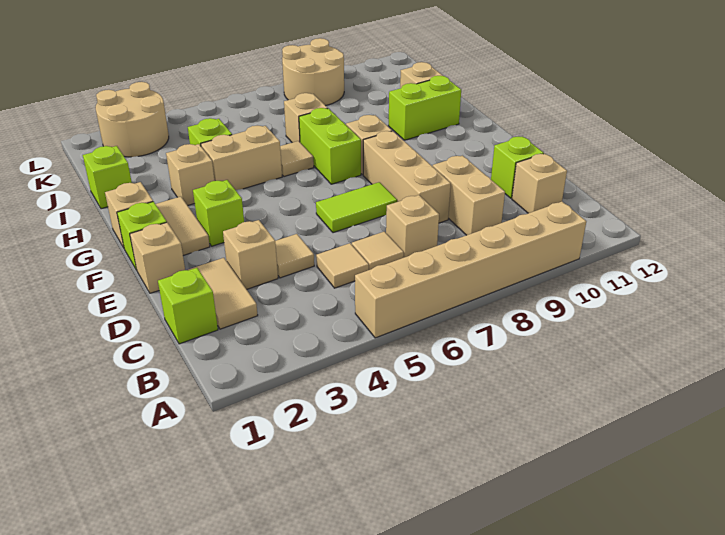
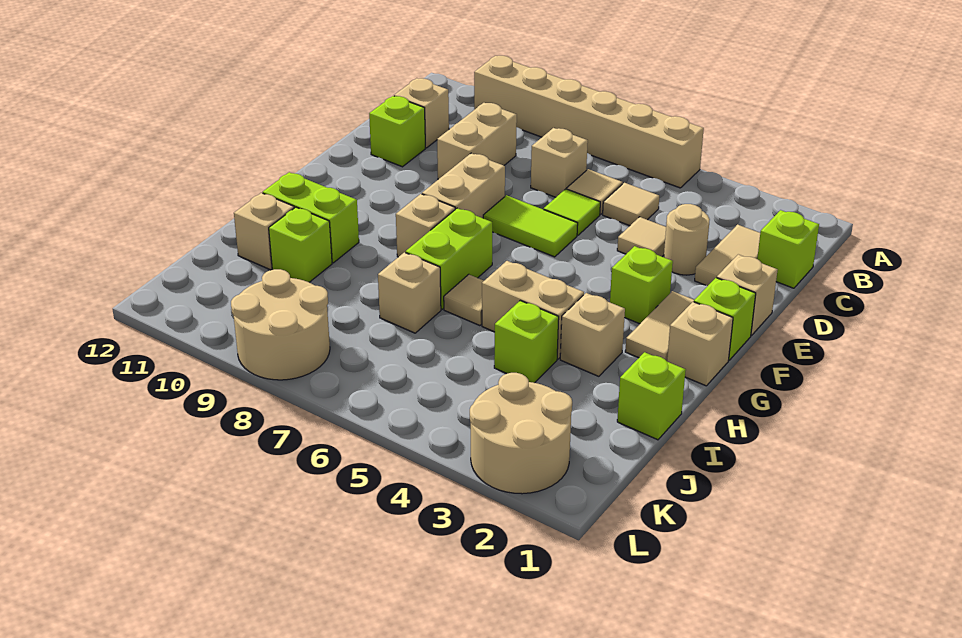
tan 1x1 brick [223,220,278,289] -> tan 1x1 round brick [664,204,710,275]
none -> lime 1x1 tile [544,189,600,235]
tan 1x3 brick [363,131,451,223] -> tan 1x2 brick [422,153,505,218]
none -> lime 1x1 brick [269,207,332,282]

